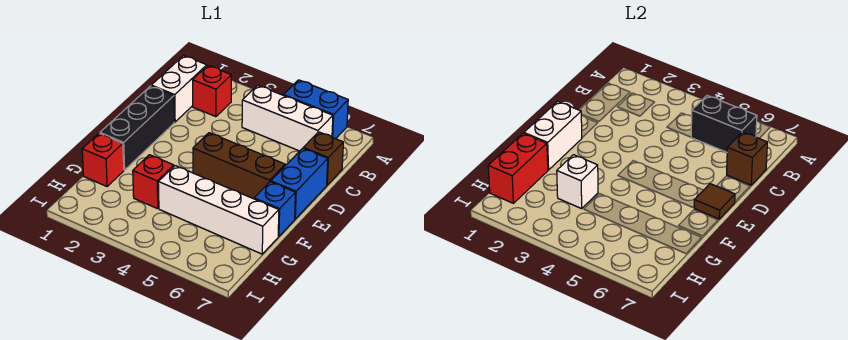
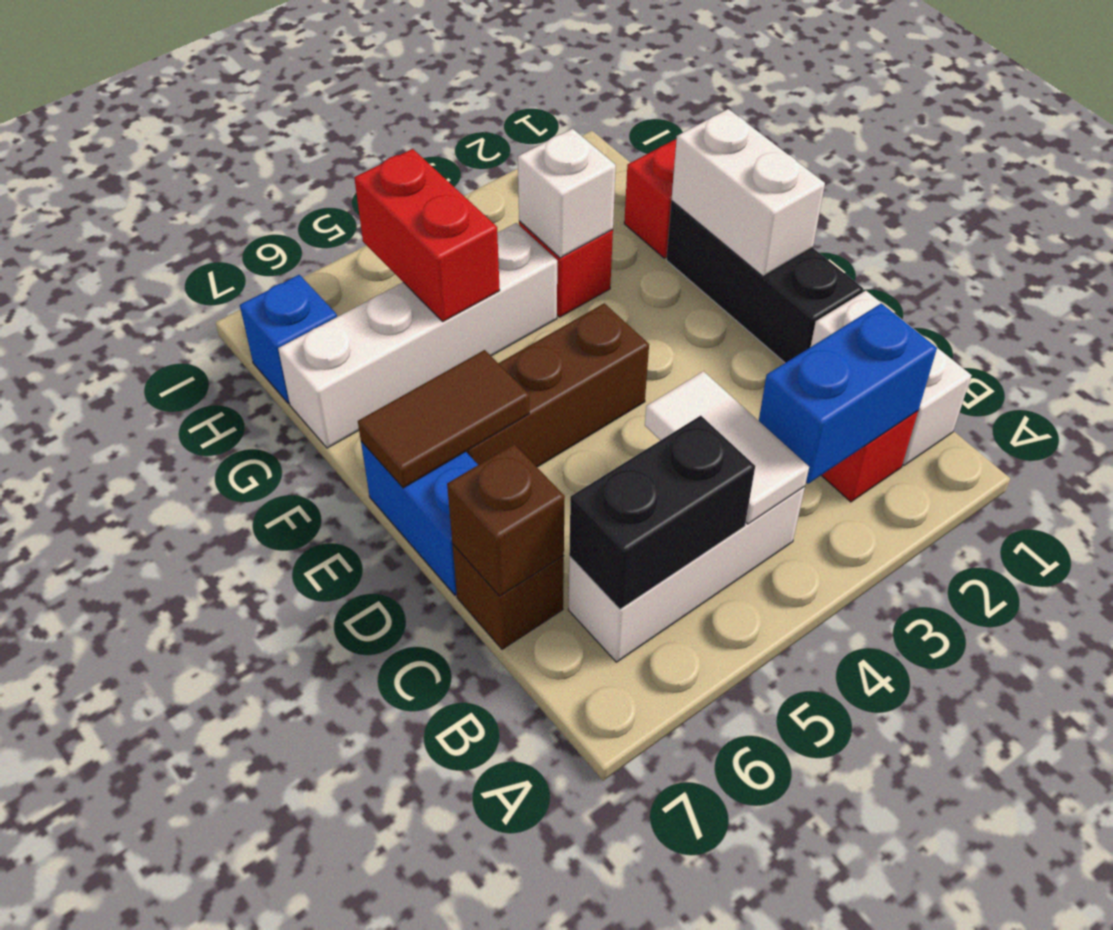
blue 1x2 brick [284,80,348,139] -> blue 1x2 brick moved to [759,303,937,484]
none -> white 1x2 tile [645,371,809,524]
brown 1x1 tile [694,184,735,219] -> brown 1x2 tile [358,350,529,488]
blue 1x1 brick [254,182,295,236] -> blue 1x1 brick moved to [240,275,337,403]
red 1x2 brick [488,133,548,203] -> red 1x2 brick moved to [354,149,500,321]

